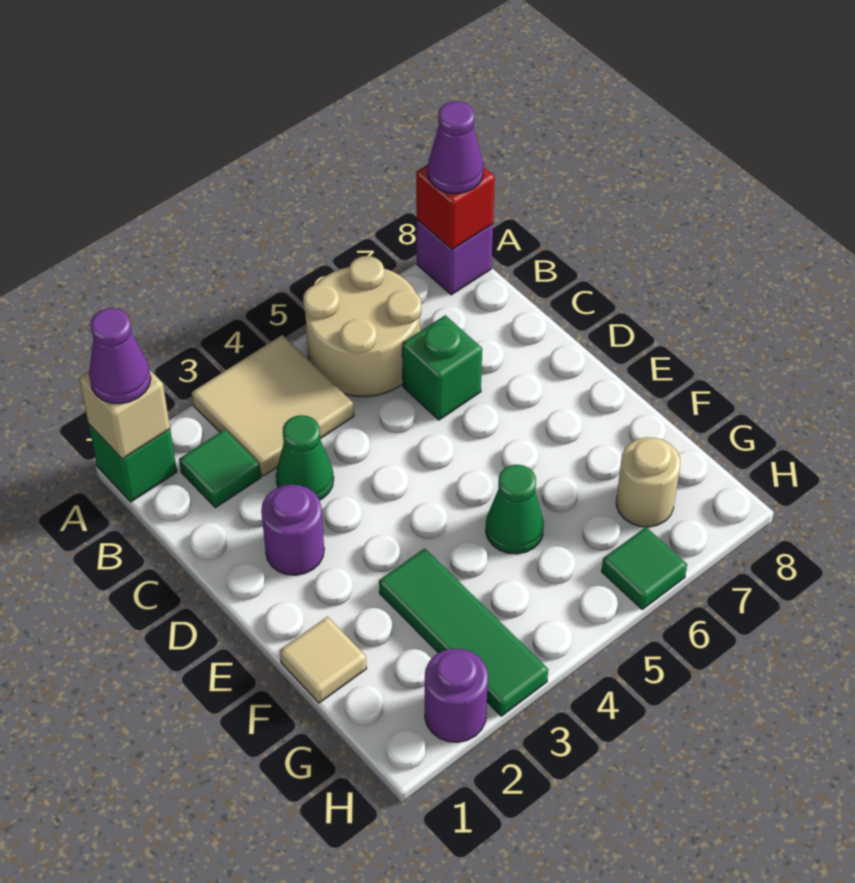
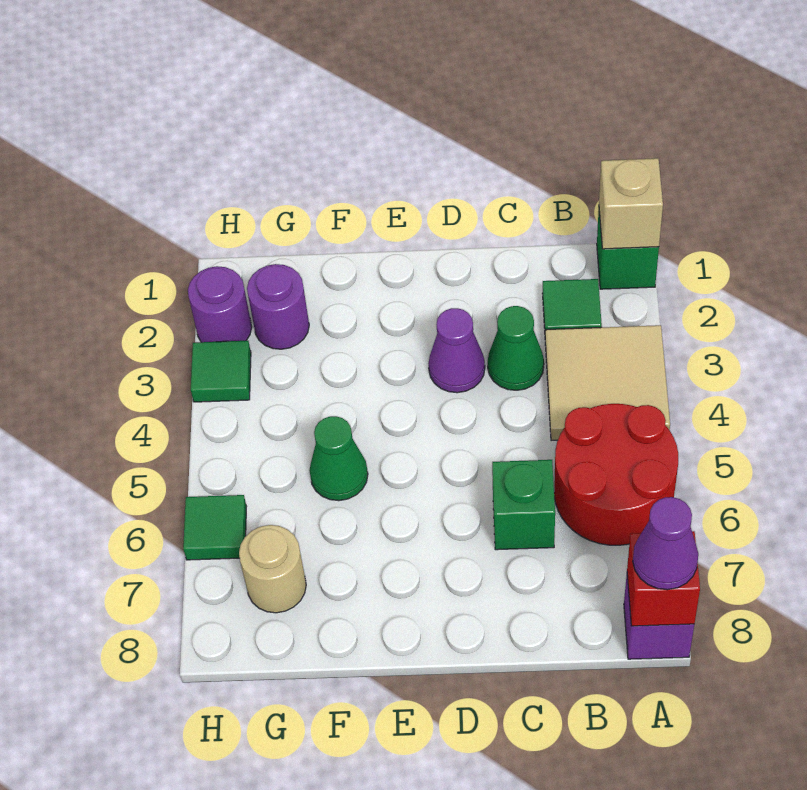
purple 1x1 cone [89,308,151,404] -> purple 1x1 cone moved to [428,308,485,393]
tan 2x2 round brick [303,256,421,397] -> red 2x2 round brick [554,404,678,545]
purple 1x1 round brick [261,485,324,575] -> purple 1x1 round brick moved to [247,264,309,349]
tan 1x1 tile [280,617,367,703] -> none
green 1x3 tile [379,548,548,716] -> green 1x1 tile [191,341,251,402]

